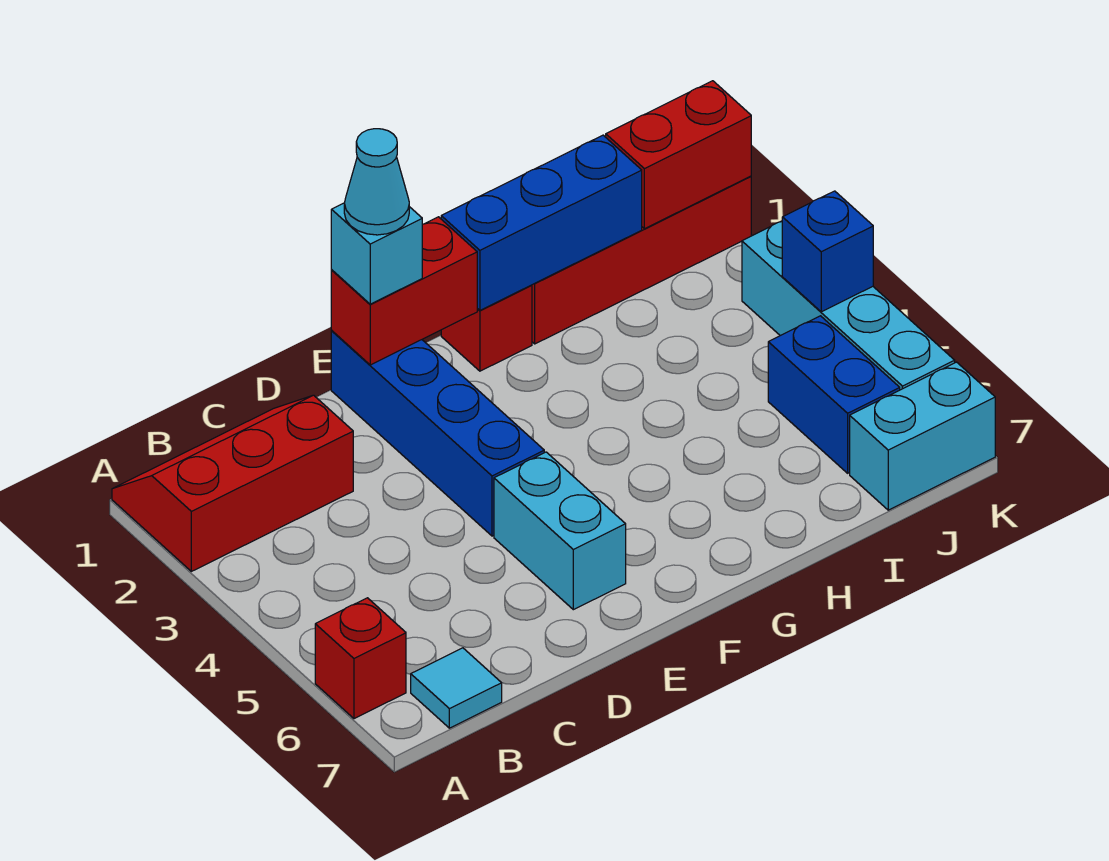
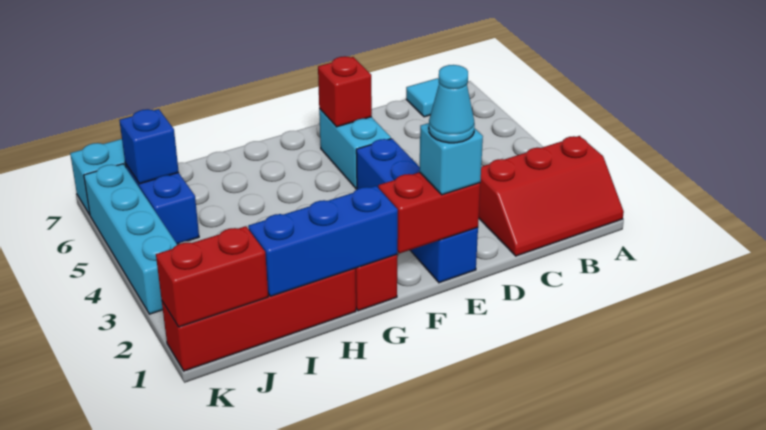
red 1x1 brick [315,598,406,719] -> red 1x1 brick moved to [318,56,372,127]
blue 1x1 brick [782,191,873,312] -> blue 1x1 brick moved to [119,109,179,184]

